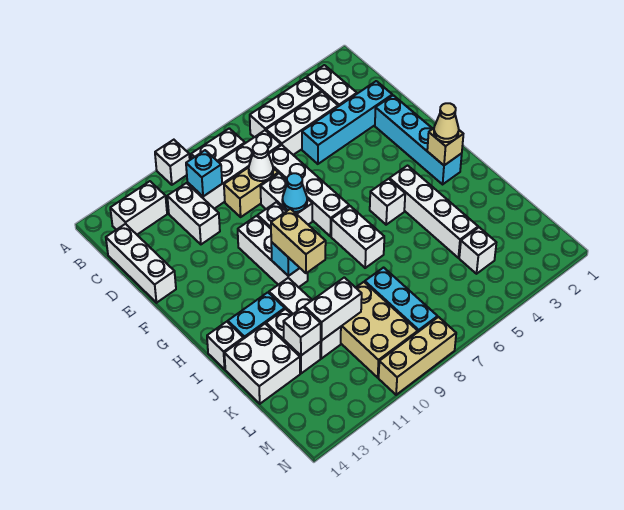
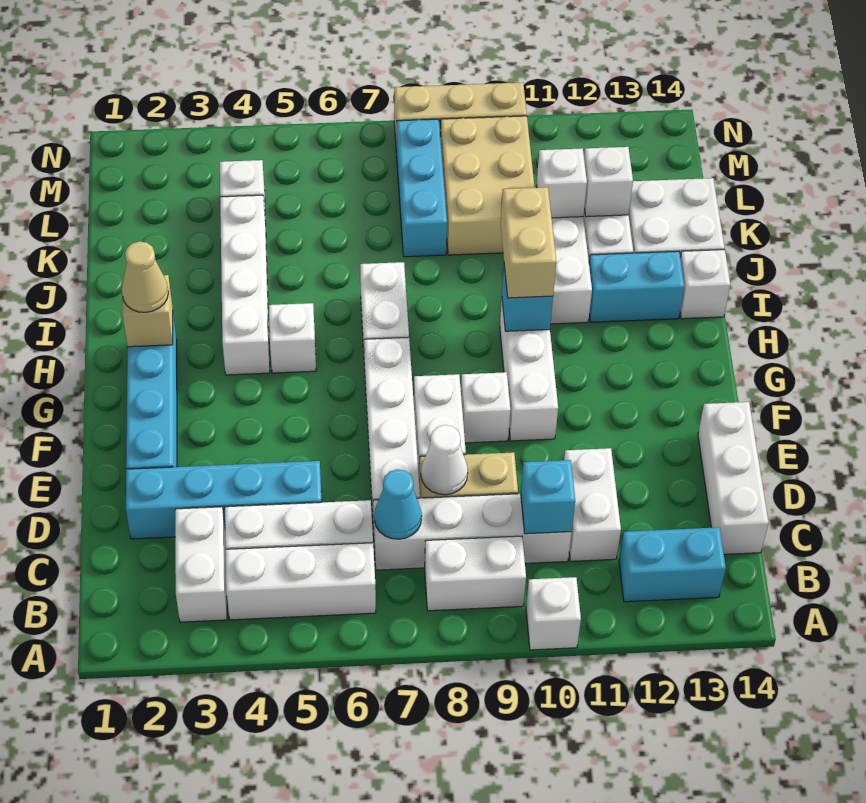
white 1x2 brick [110,181,167,234] -> cyan 1x2 brick [619,527,726,602]
cyan 1x1 cone [282,173,307,212] -> cyan 1x1 cone moved to [374,469,422,539]
white 1x2 brick [304,277,362,341] -> white 1x1 brick [537,148,587,218]

